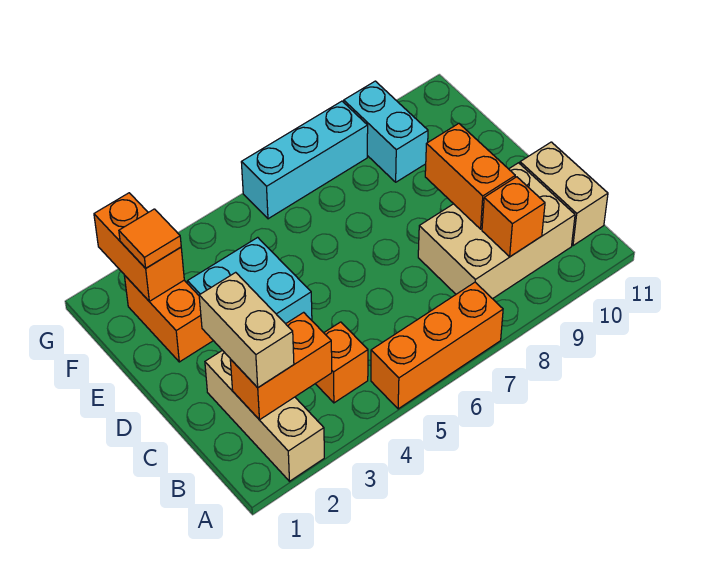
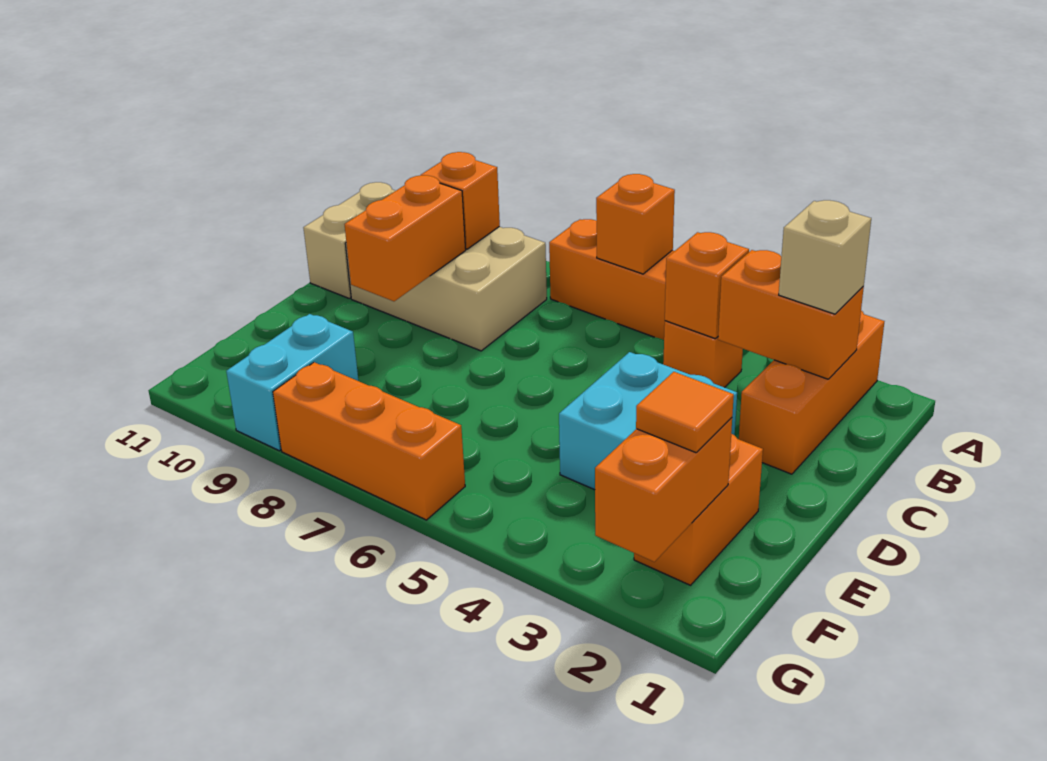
tan 1x3 brick [205,350,324,481] -> orange 1x3 brick [739,311,884,474]
none -> orange 1x1 brick [596,174,675,274]
tan 1x2 brick [199,272,294,388] -> tan 1x1 brick [779,200,871,314]
none -> orange 1x1 brick [665,232,749,338]
cyan 1x3 brick [241,101,368,219] -> orange 1x3 brick [273,362,465,520]

